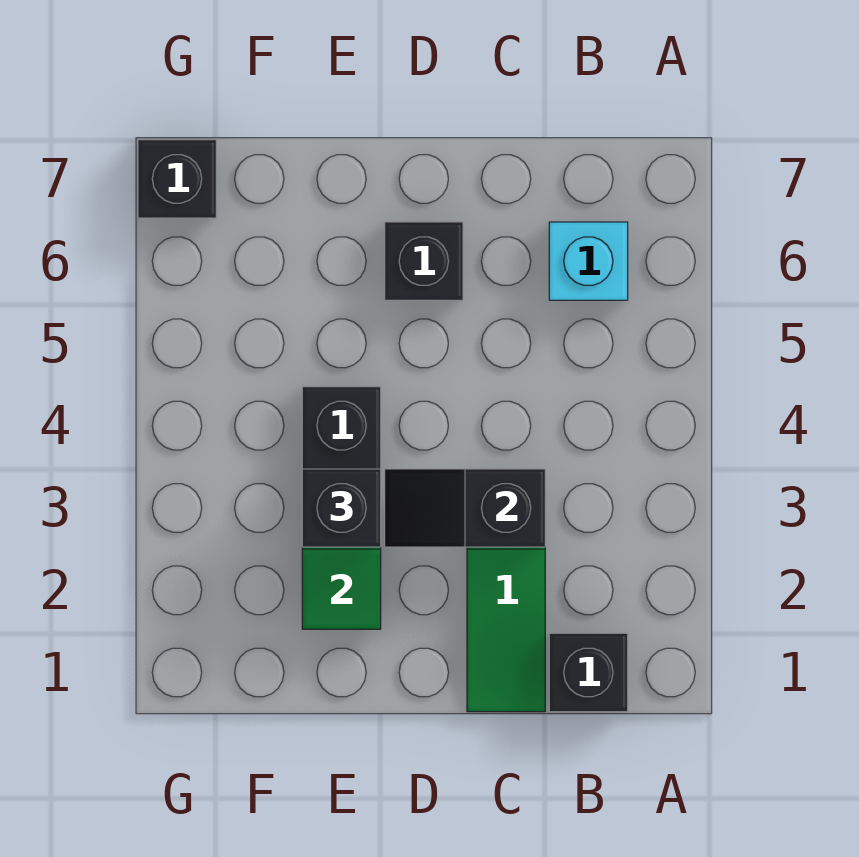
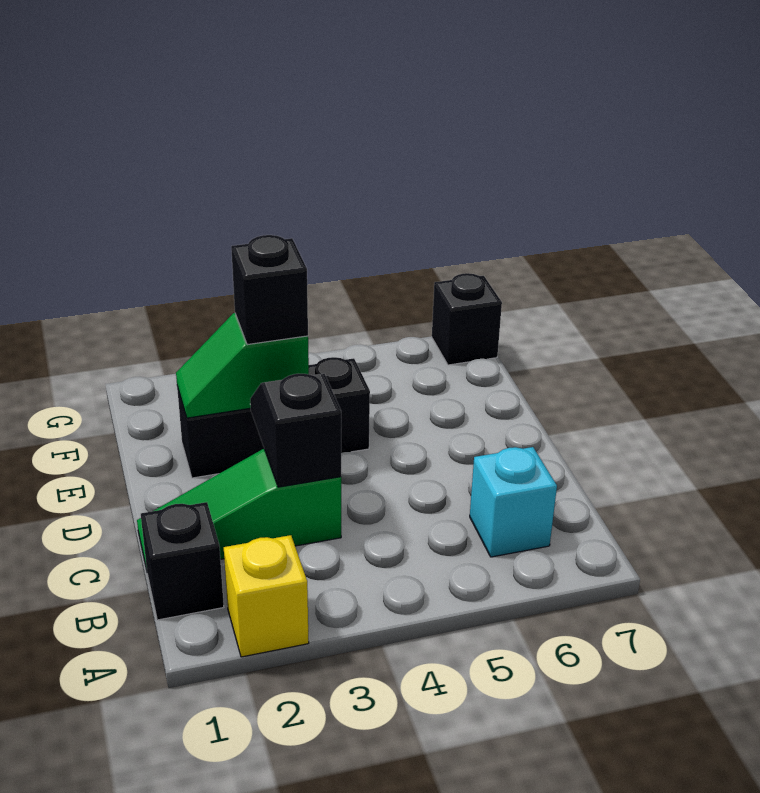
none -> yellow 1x1 brick [224,535,309,657]
black 1x1 brick [385,222,463,300] -> none

